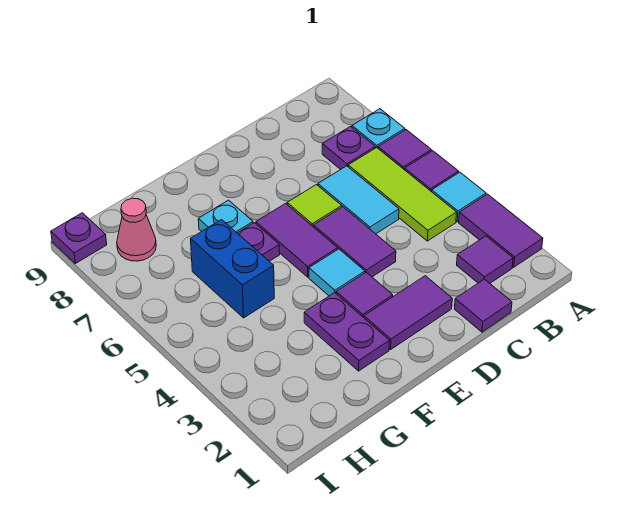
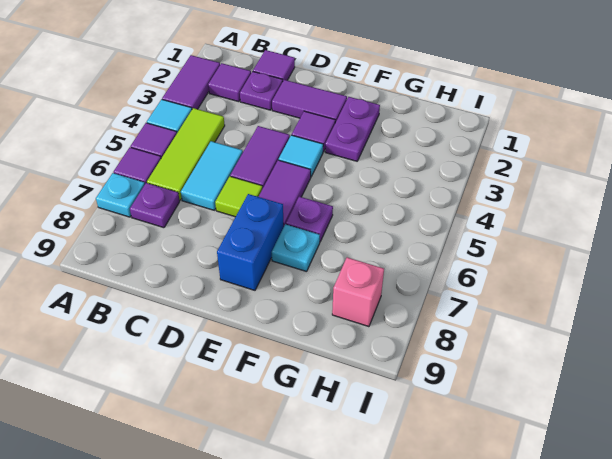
blue 1x2 brick [191,220,274,318] -> blue 1x2 brick moved to [217,194,284,290]
pink 1x1 cone [117,198,156,261] -> pink 1x1 brick [332,257,384,327]
purple 1x1 plate [51,213,107,264] -> purple 1x1 plate moved to [240,71,282,110]

